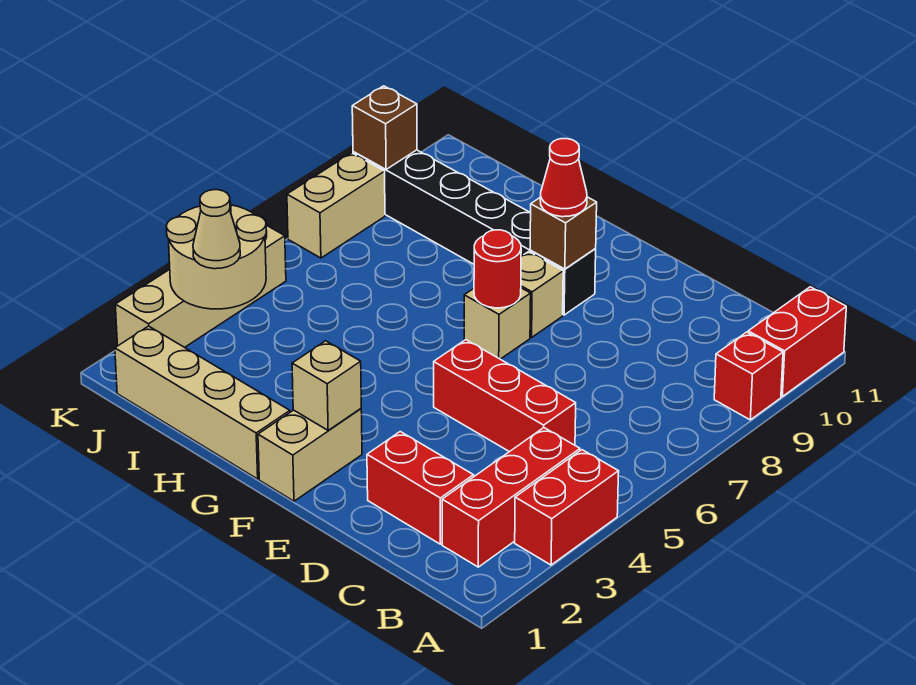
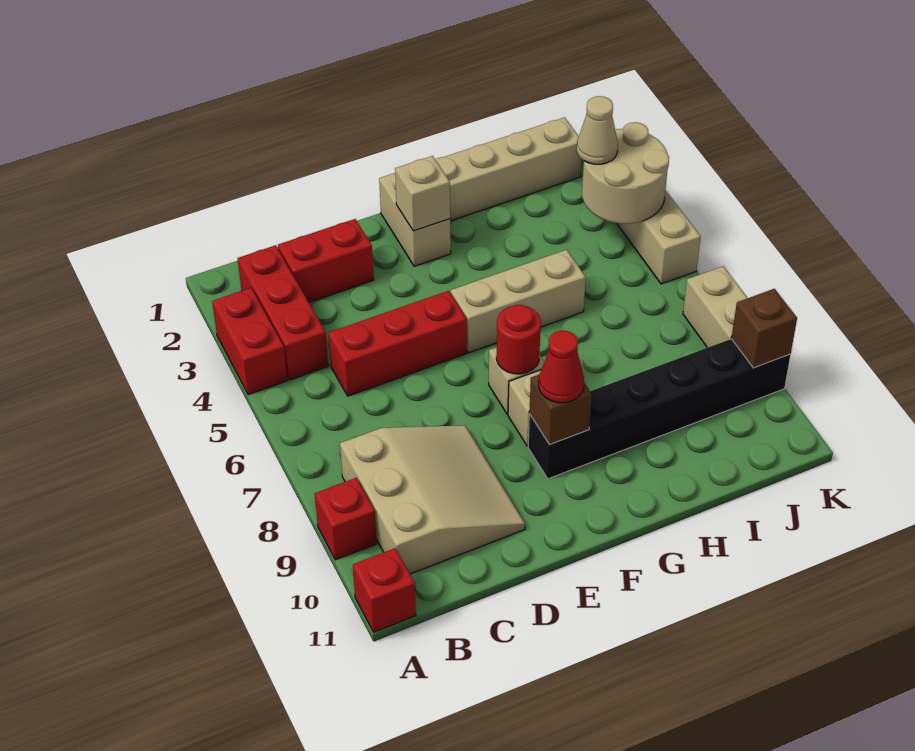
red 1x2 brick [748,287,846,397] -> red 1x1 brick [353,548,416,632]
none -> tan 3x3 slope [340,425,525,574]
none -> tan 1x3 brick [451,250,586,353]

